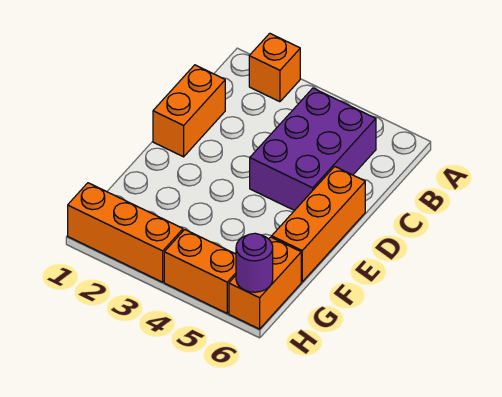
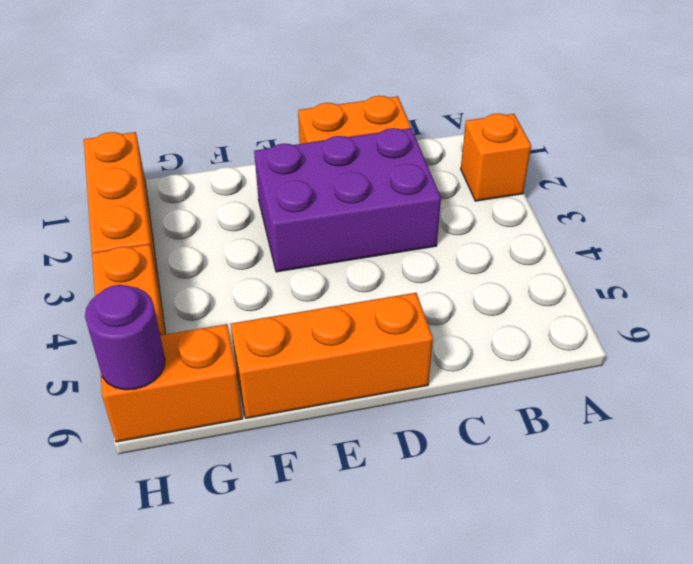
purple 2x3 brick [250,88,376,211] -> purple 2x3 brick moved to [254,128,441,272]

